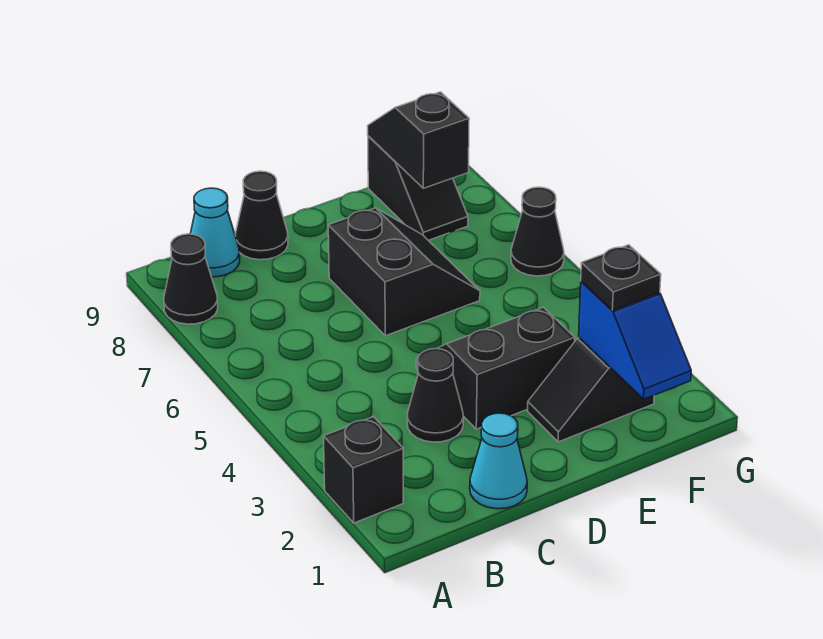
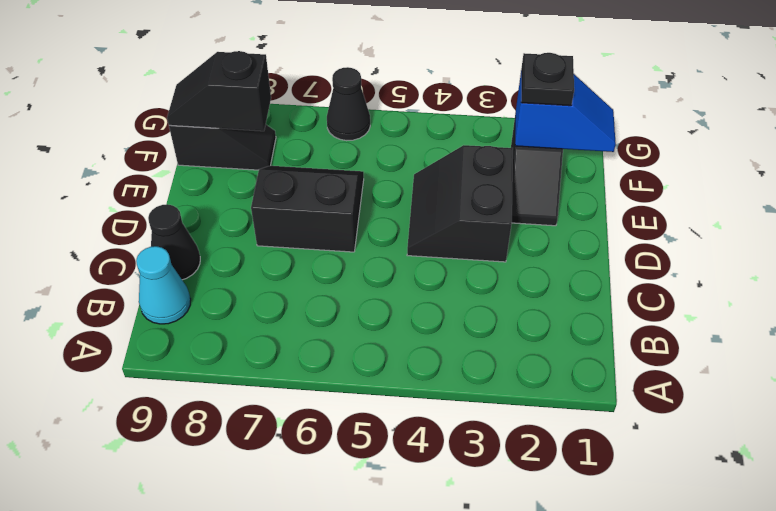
black 1x1 brick [324,417,403,523] -> none
black 1x1 cone [164,234,218,324] -> none
cyan 1x1 cone [470,413,527,509] -> none
black 1x1 cone [407,349,463,442] -> none

